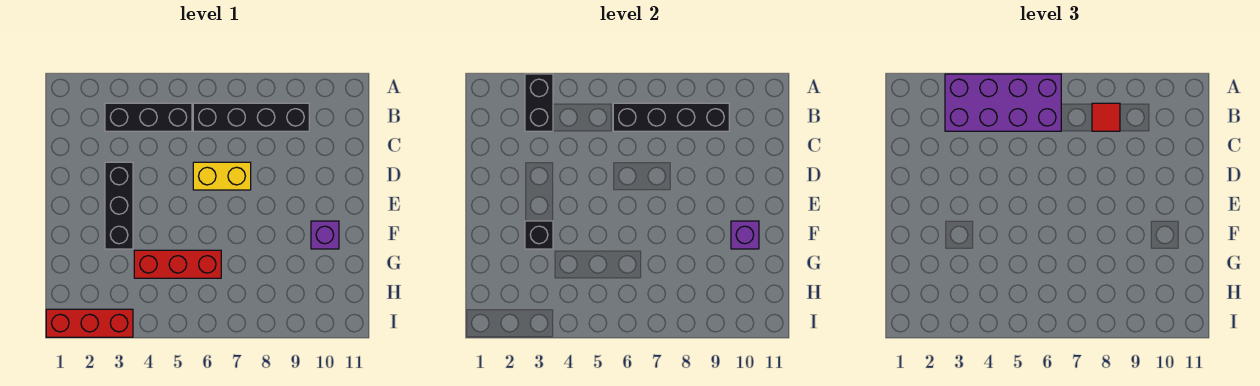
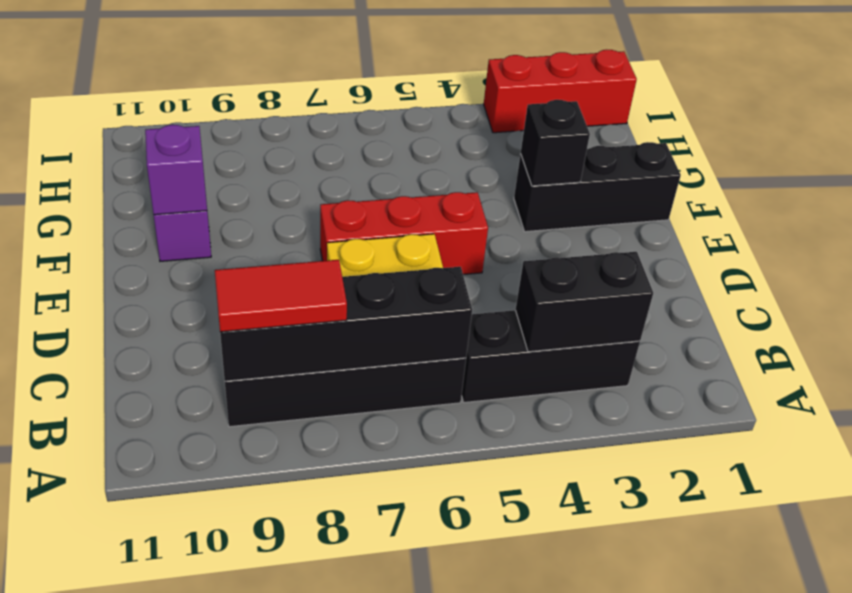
black 1x2 brick [525,74,553,131] -> black 1x2 brick turned to [515,252,653,352]
purple 2x4 brick [945,74,1061,131] -> none
red 1x1 tile [1092,103,1120,131] -> red 1x2 tile [215,260,347,332]
black 1x3 brick [105,162,133,249] -> black 1x3 brick turned to [514,142,681,232]
red 1x3 brick [134,250,221,278] -> red 1x3 brick moved to [320,192,488,275]

